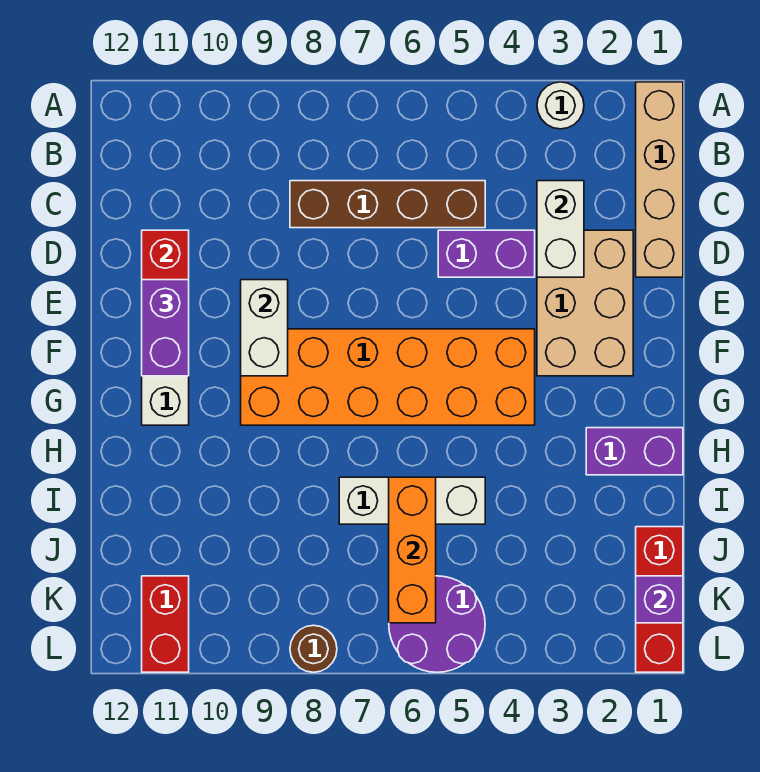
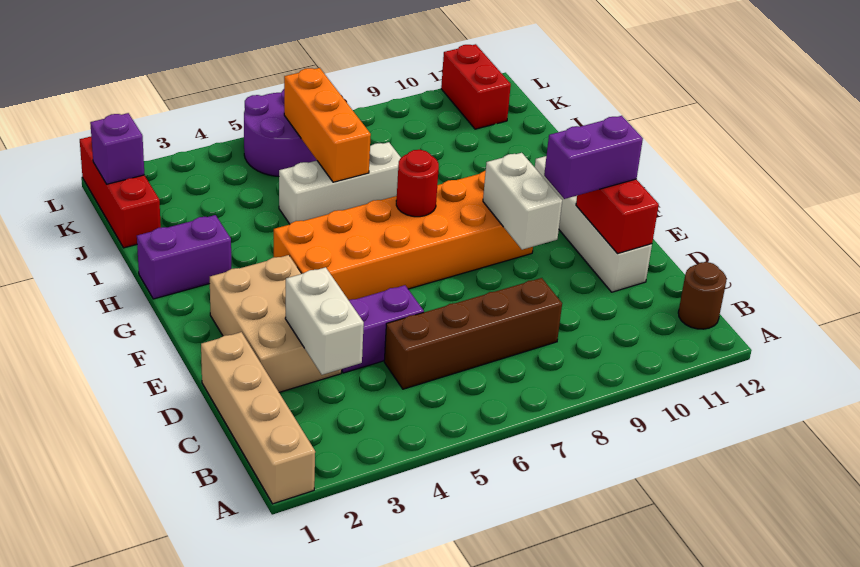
white 1x1 round brick [537,82,584,129] -> none
purple 1x2 brick [142,280,189,376] -> purple 1x2 brick turned to [544,116,643,199]
none -> red 1x1 round brick [396,150,439,217]
brown 1x1 round brick [290,625,337,672] -> brown 1x1 round brick moved to [678,262,726,329]

